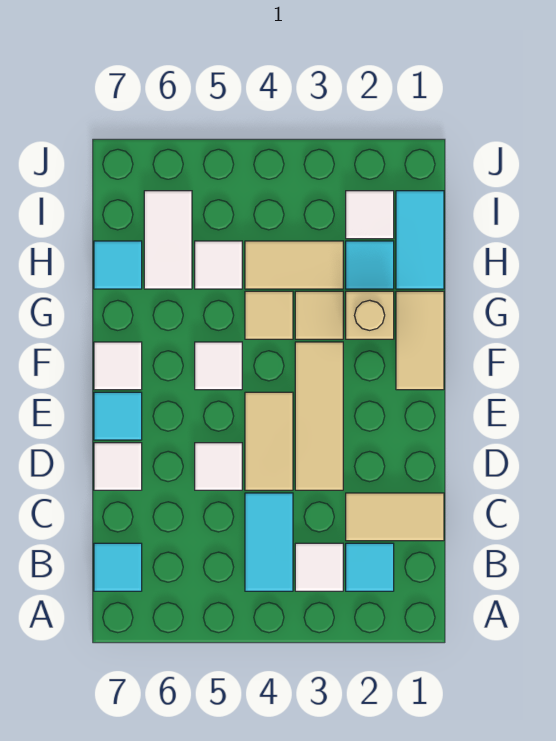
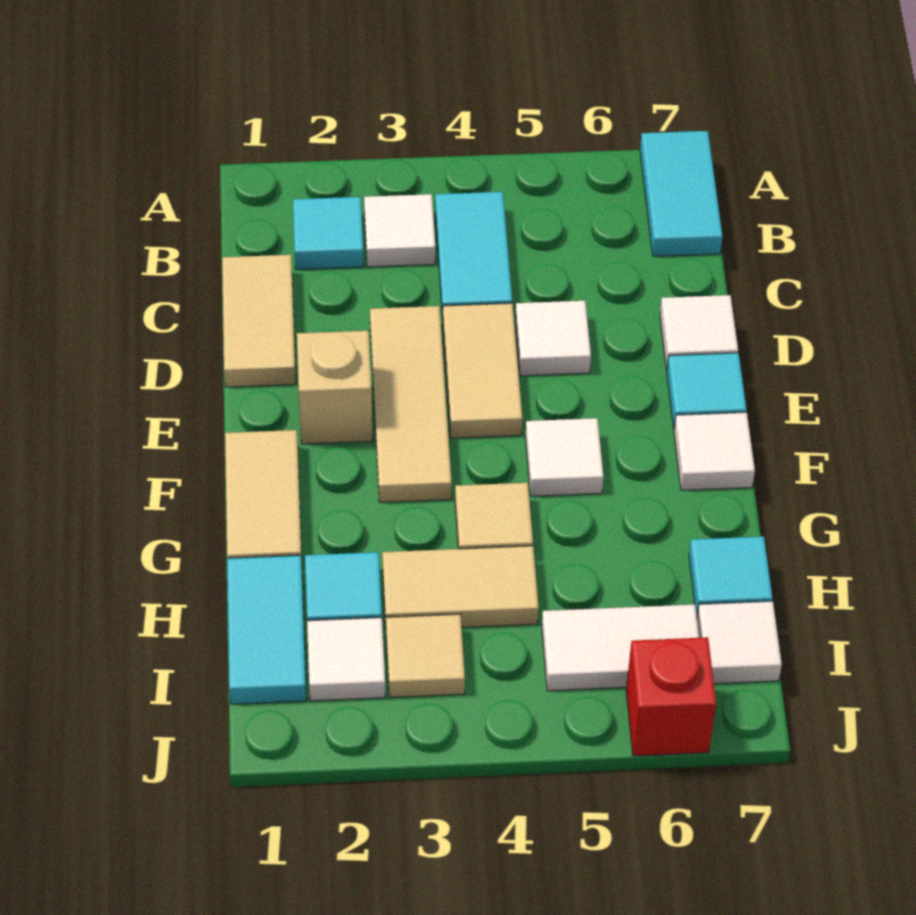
cyan 1x1 tile [94,543,142,591] -> cyan 1x2 tile [640,131,722,256]
tan 1x2 tile [346,493,444,541] -> tan 1x2 tile turned to [222,255,296,387]
tan 1x1 brick [346,291,394,339] -> tan 1x1 brick moved to [297,331,373,444]
tan 1x1 tile [295,291,343,339] -> tan 1x1 tile moved to [386,614,465,697]
white 1x1 tile [195,241,242,289] -> white 1x1 tile moved to [697,601,782,684]
white 1x2 tile [144,191,192,289] -> white 1x2 tile turned to [542,605,699,691]
none -> red 1x1 brick [626,637,716,756]

